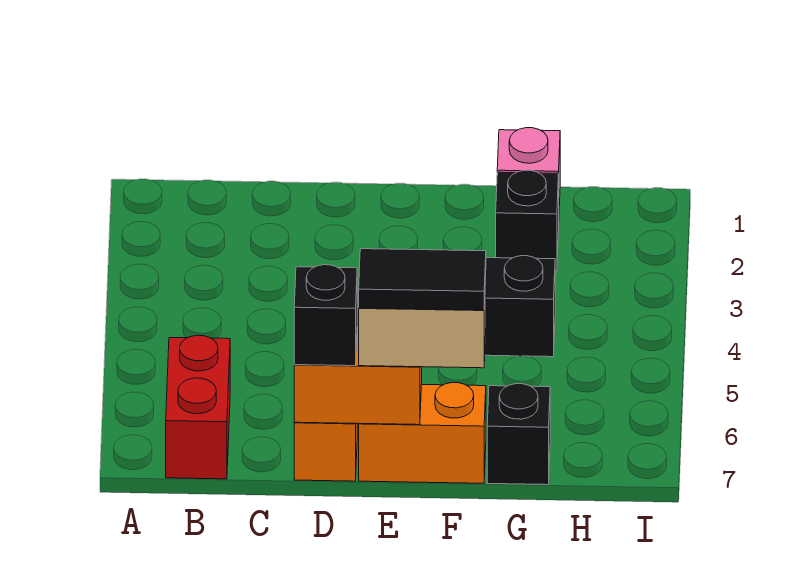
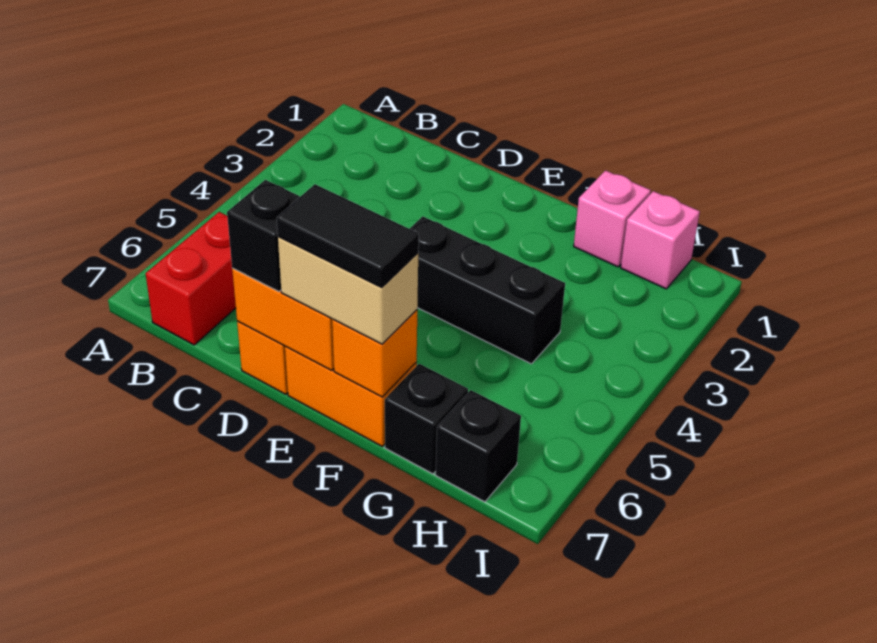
none -> orange 1x1 brick [332,310,417,397]
black 1x1 brick [496,170,559,271] -> black 1x1 brick moved to [435,390,521,502]
none -> pink 1x1 brick [621,191,700,289]

